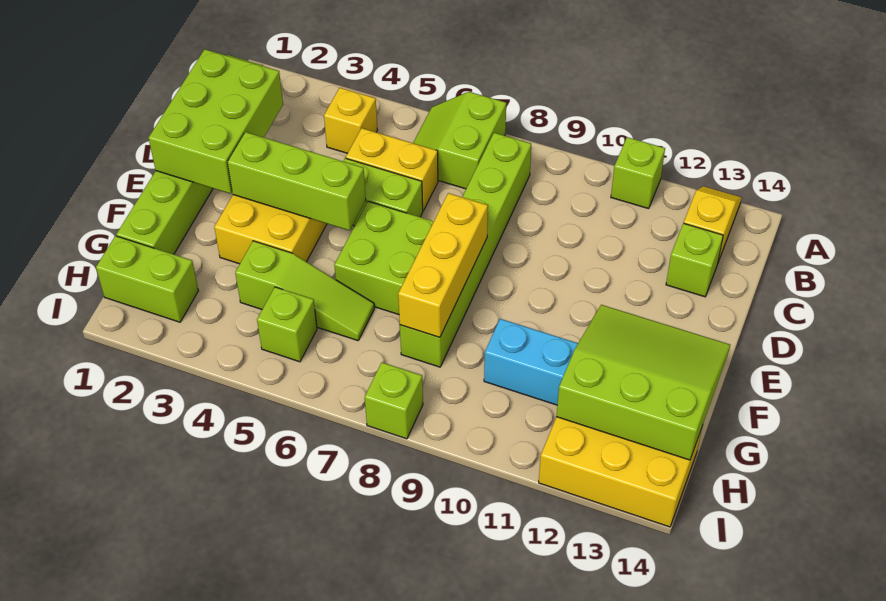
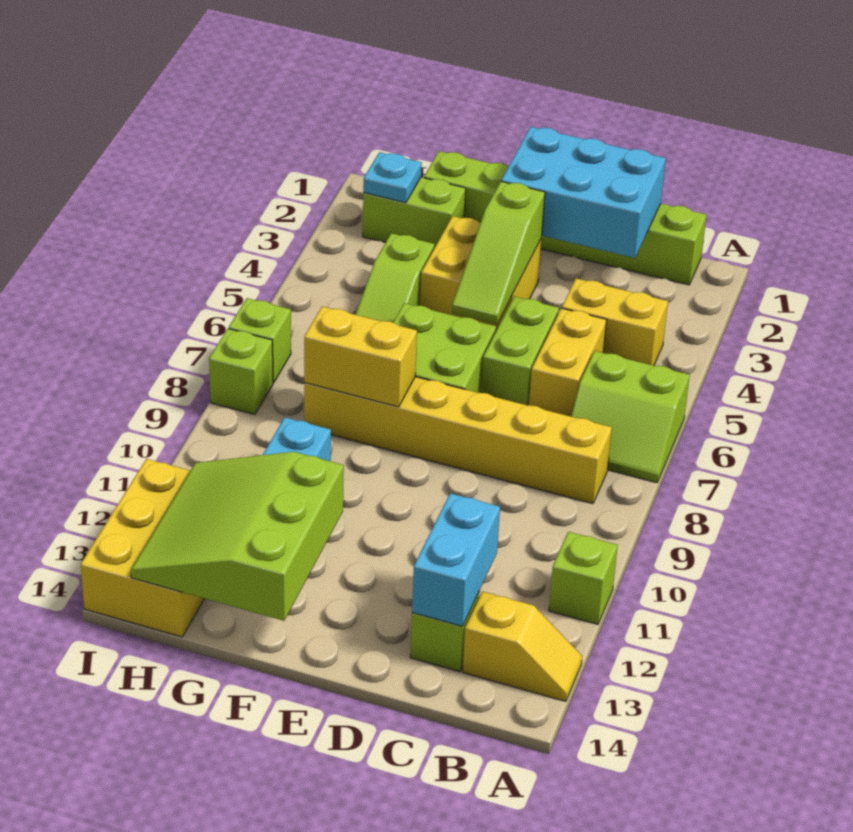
lime 2x2 slope [413,92,506,189] -> lime 2x2 slope turned to [571,351,690,483]
yellow 1x1 brick [324,88,377,153] -> yellow 1x2 brick [562,278,668,366]
lime 1x6 brick [400,133,531,367] -> yellow 1x6 brick [304,377,612,504]
lime 2x3 brick [149,49,283,194] -> cyan 2x3 brick [501,127,666,258]
none -> cyan 1x2 brick [412,493,500,626]
lime 1x3 brick [227,132,366,231] -> lime 1x3 slope [452,181,545,324]
yellow 1x3 brick [398,193,488,337] -> yellow 1x2 brick [304,306,417,407]
lime 3x3 slope [556,305,730,460] -> lime 3x3 slope turned to [131,452,344,621]
lime 1x2 brick [96,236,198,322] -> lime 1x2 brick turned to [363,177,466,248]
none -> cyan 1x1 plate [363,152,422,203]
lime 1x1 brick [257,287,317,362] -> lime 1x1 brick moved to [229,298,291,383]

